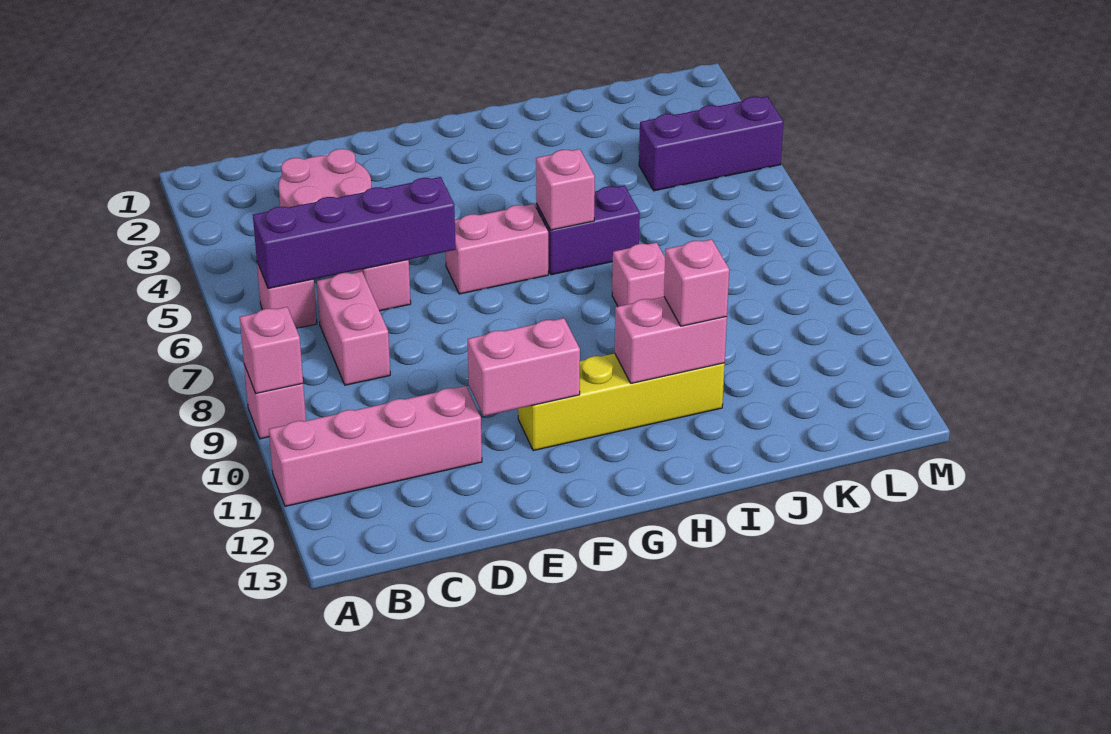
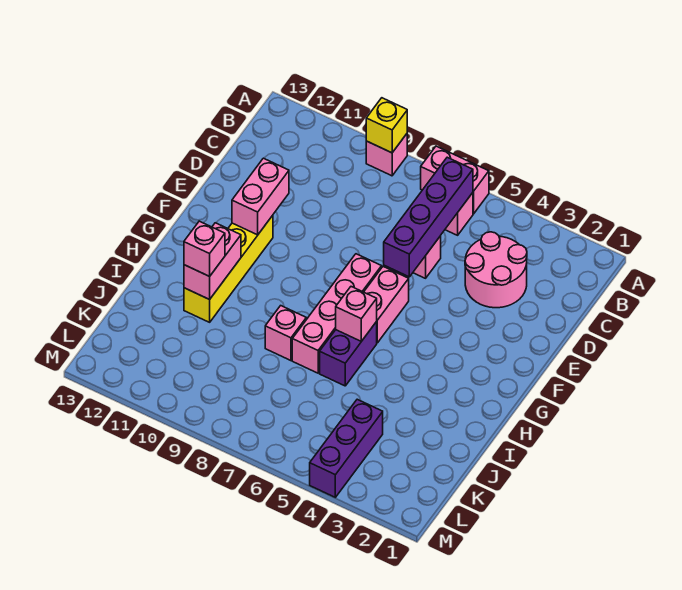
pink 1x1 brick [240,307,303,393] -> yellow 1x1 brick [366,98,407,153]
pink 1x4 brick [269,386,482,506] -> pink 1x4 brick moved to [292,254,382,373]
pink 1x2 brick [317,271,390,385] -> pink 1x2 brick moved to [421,146,489,214]

